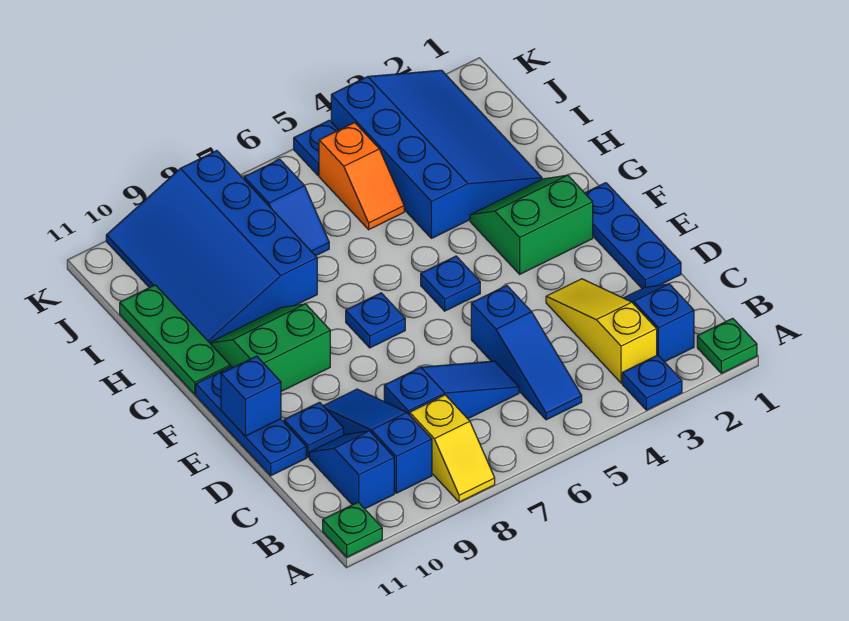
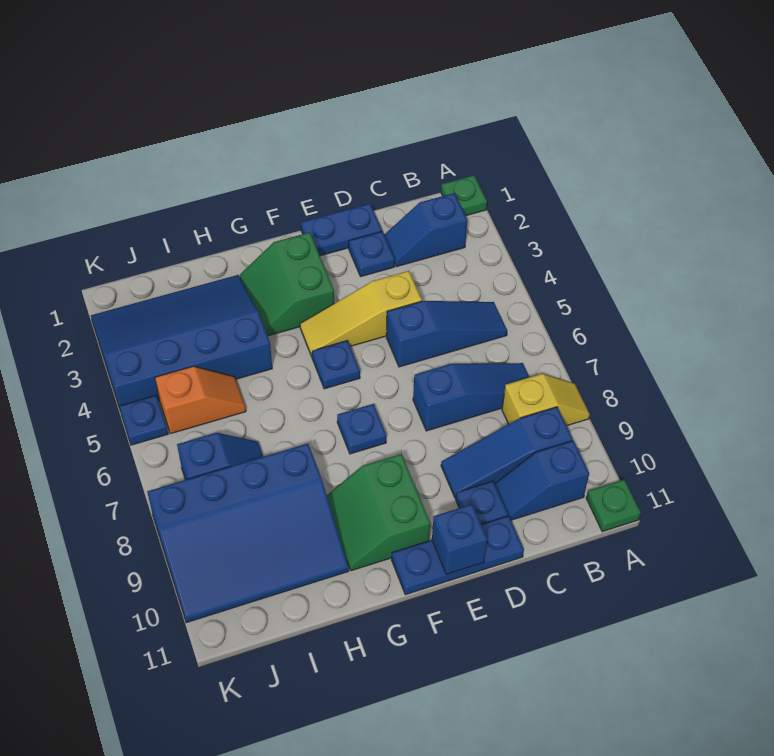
blue 1x1 plate [622,355,682,410] -> blue 1x1 plate moved to [349,231,395,277]
yellow 1x3 slope [546,279,657,383] -> yellow 1x3 slope moved to [300,271,422,357]
blue 1x3 slope [384,361,519,419] -> blue 1x3 slope turned to [413,363,529,431]
blue 1x3 plate [585,183,681,289] -> blue 1x2 plate [301,203,382,256]
green 1x3 plate [120,285,230,394] -> none

